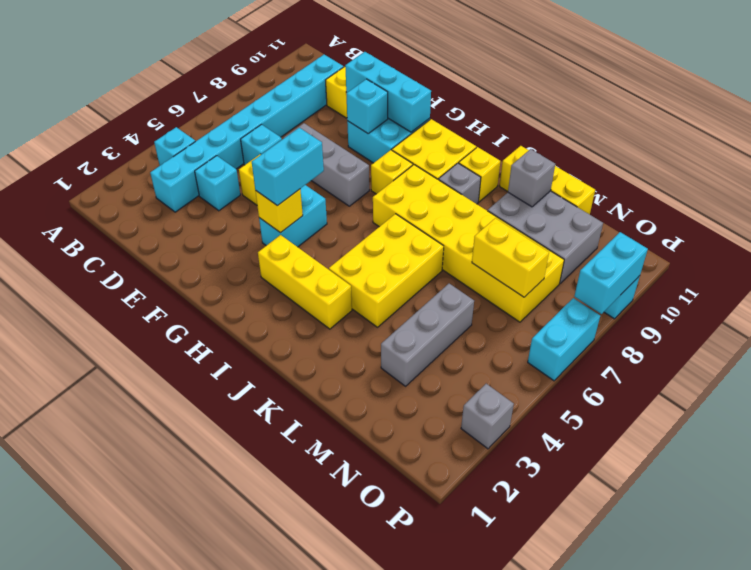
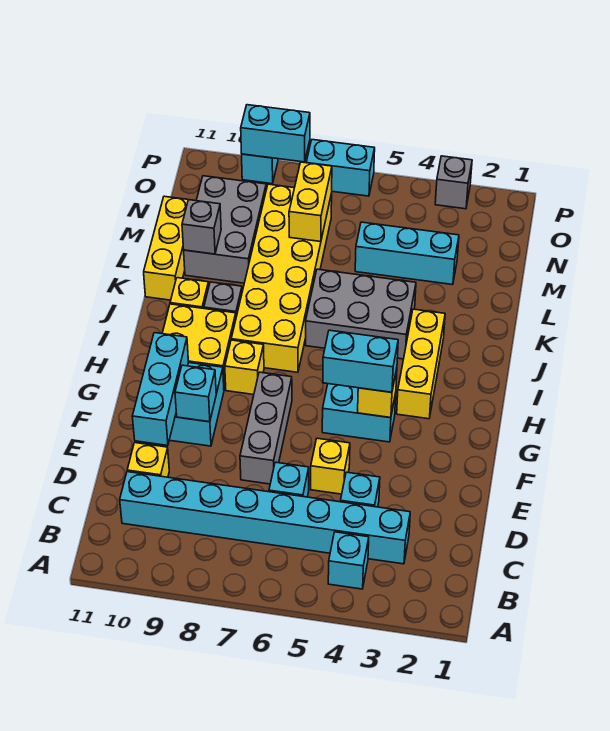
yellow 2x3 brick [329,214,444,327] -> grey 2x3 brick [306,269,416,359]
grey 1x3 brick [381,284,474,386] -> cyan 1x3 brick [355,222,459,285]

